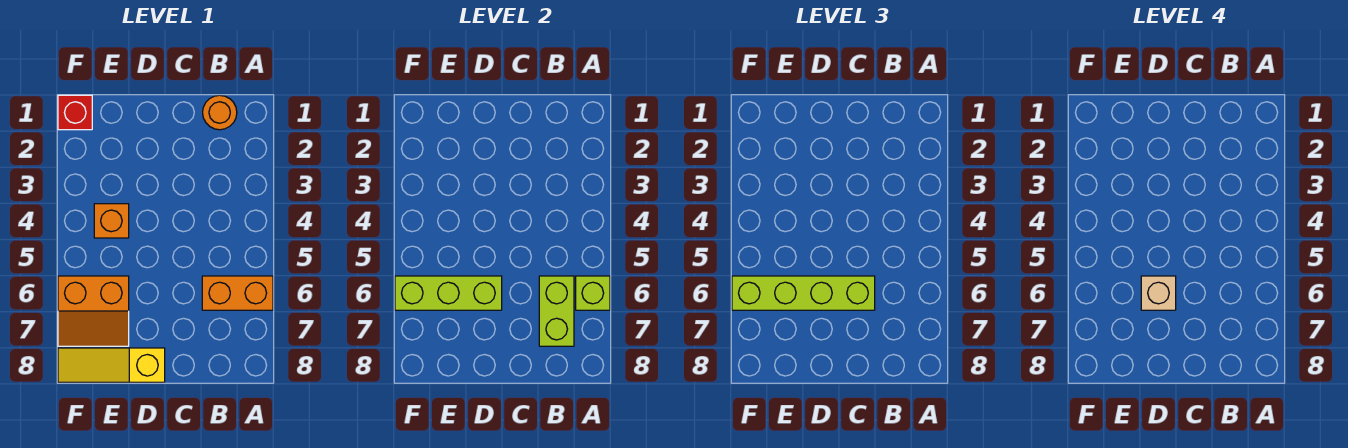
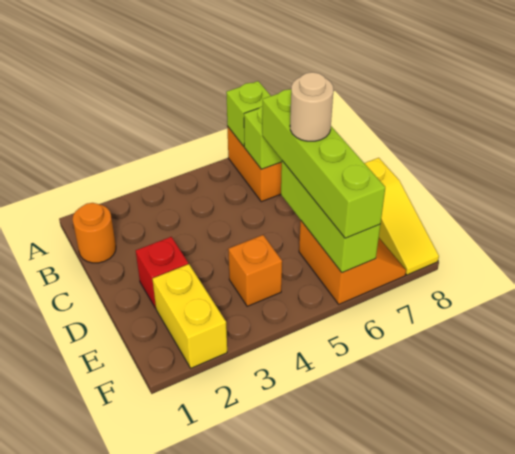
tan 1x1 brick [1141,276,1176,310] -> tan 1x1 round brick [290,72,333,141]
none -> yellow 1x2 brick [152,264,227,368]
red 1x1 brick [58,95,92,130] -> red 1x1 brick moved to [136,237,188,308]

